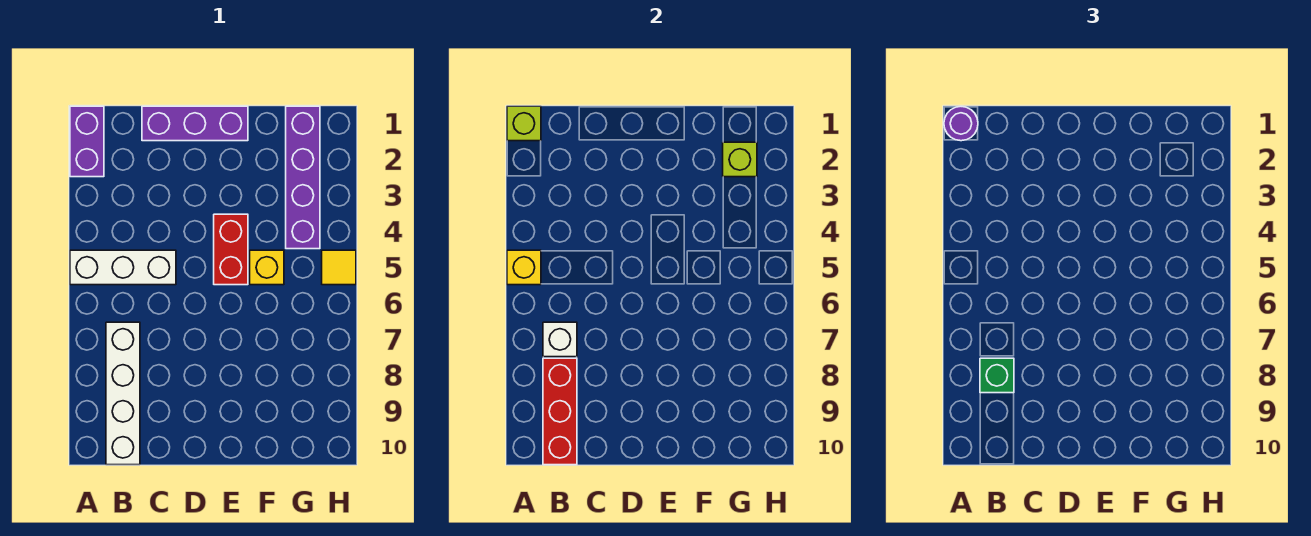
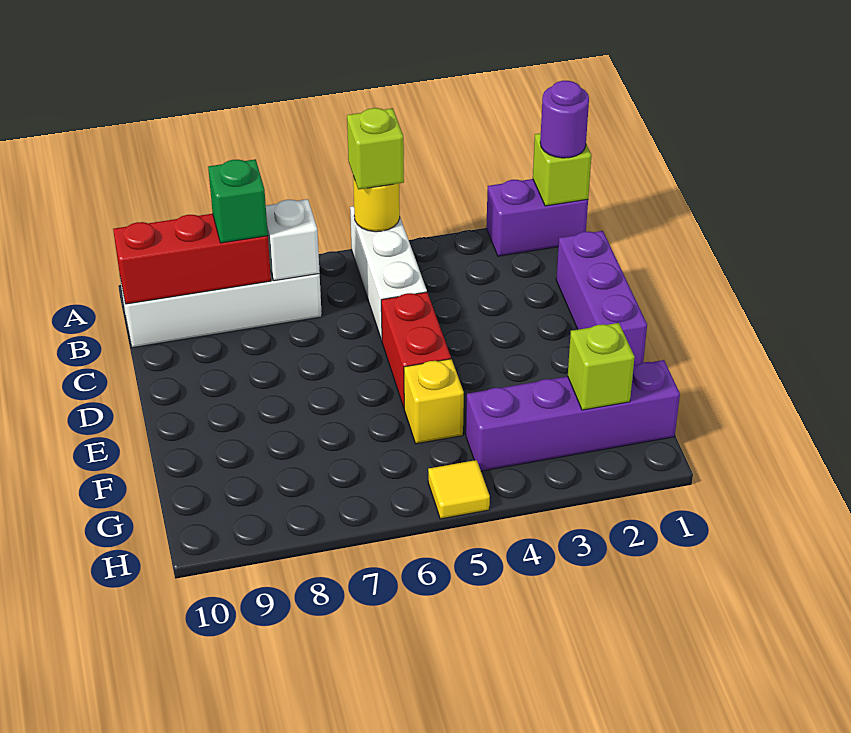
yellow 1x1 brick [507,250,541,285] -> yellow 1x1 round brick [353,176,400,232]
none -> lime 1x1 brick [347,108,404,189]
red 1x2 brick [214,214,248,285] -> red 1x2 brick turned to [381,292,451,407]

